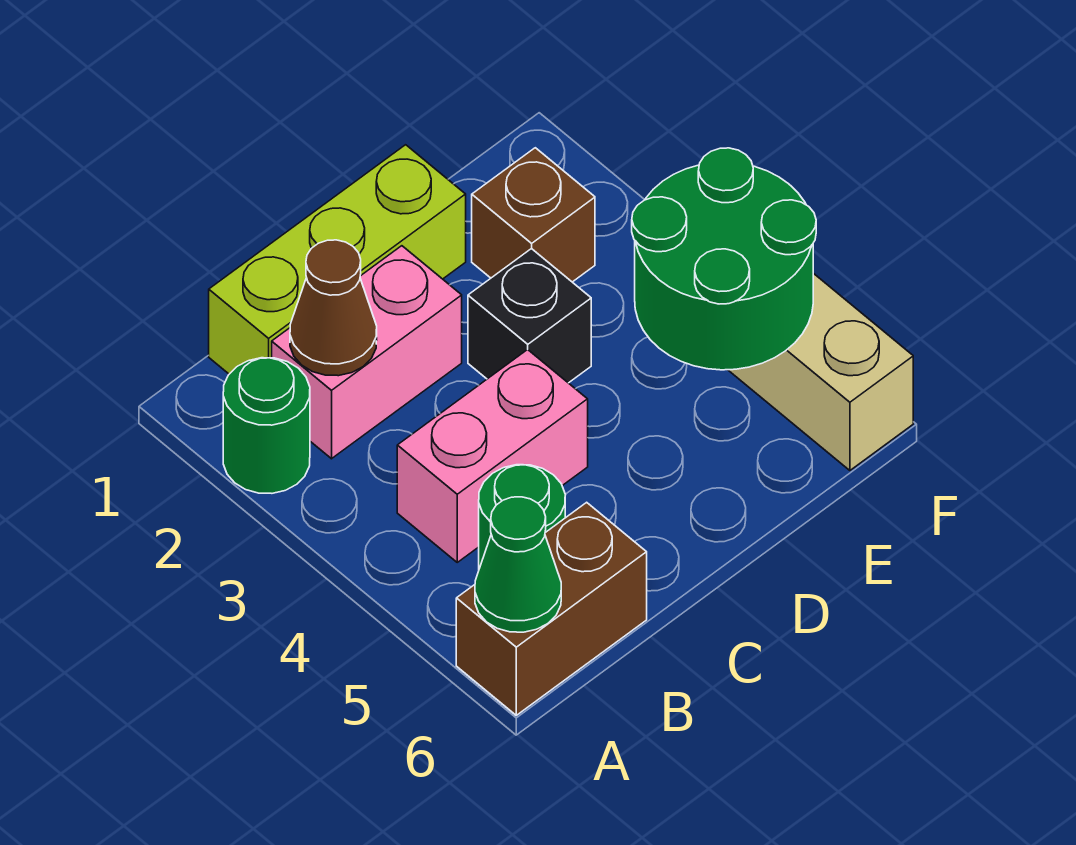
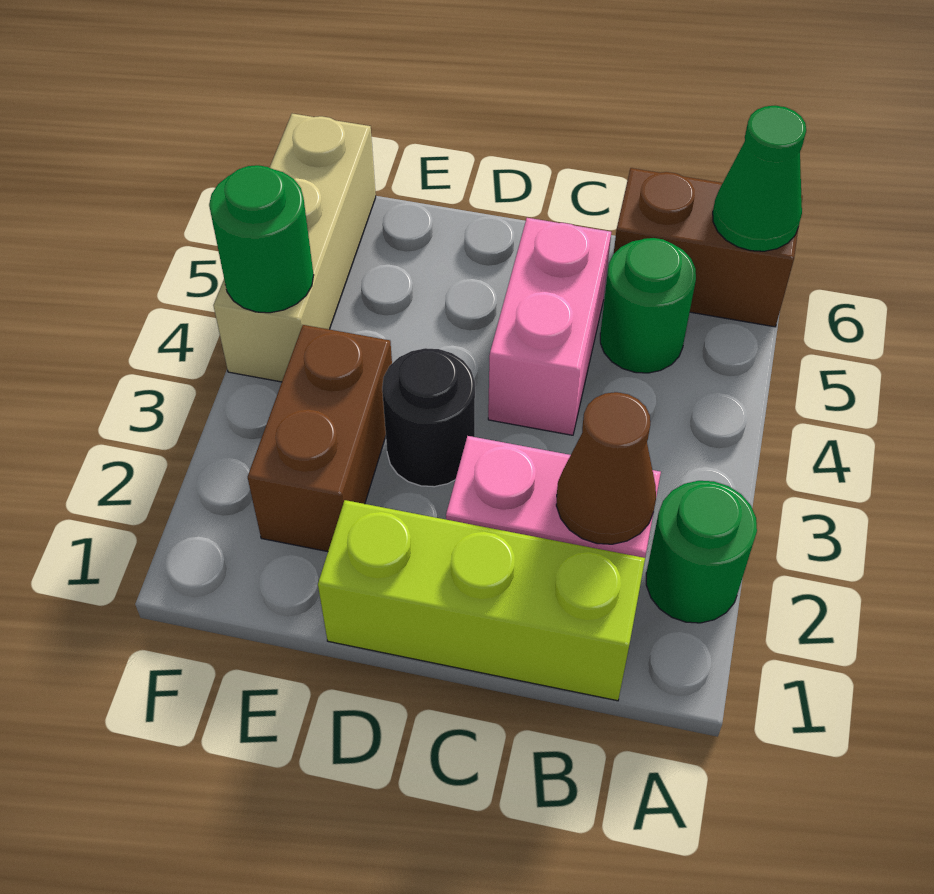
pink 1x2 brick [397,350,588,562] -> pink 1x2 brick turned to [488,218,611,435]
black 1x1 brick [468,249,591,383] -> black 1x1 round brick [382,348,475,487]
brown 1x1 brick [472,148,595,282] -> brown 1x2 brick [248,325,392,552]
green 2x2 round brick [632,148,816,370] -> green 1x1 round brick [209,165,314,313]

